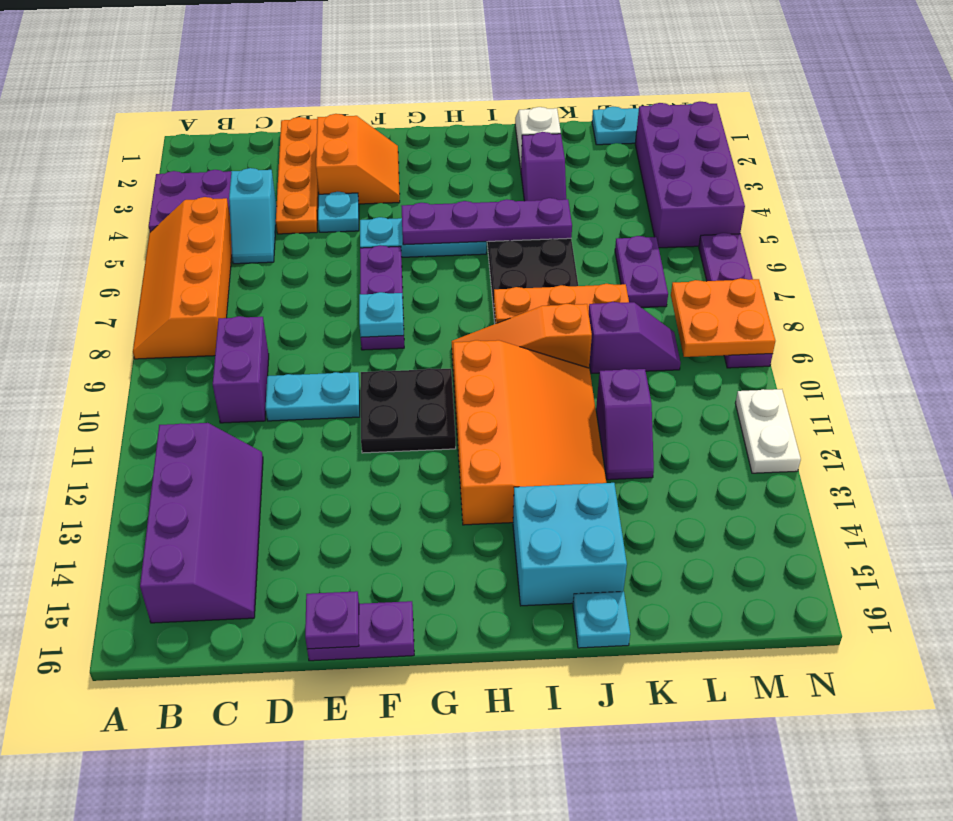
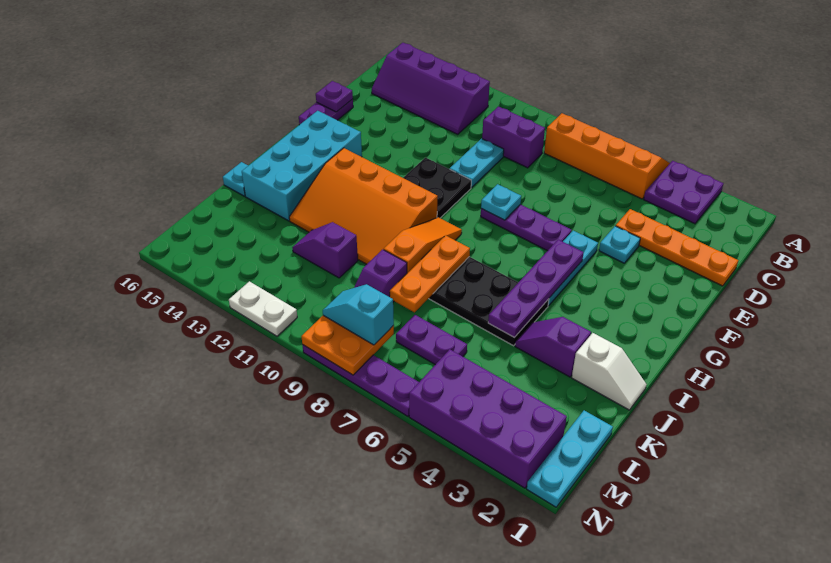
cyan 1x2 slope [229,168,277,264] -> cyan 1x2 slope moved to [323,284,394,345]
orange 2x2 slope [316,114,400,204] -> none
cyan 2x2 brick [513,483,627,606] -> cyan 2x4 brick [242,111,362,221]

